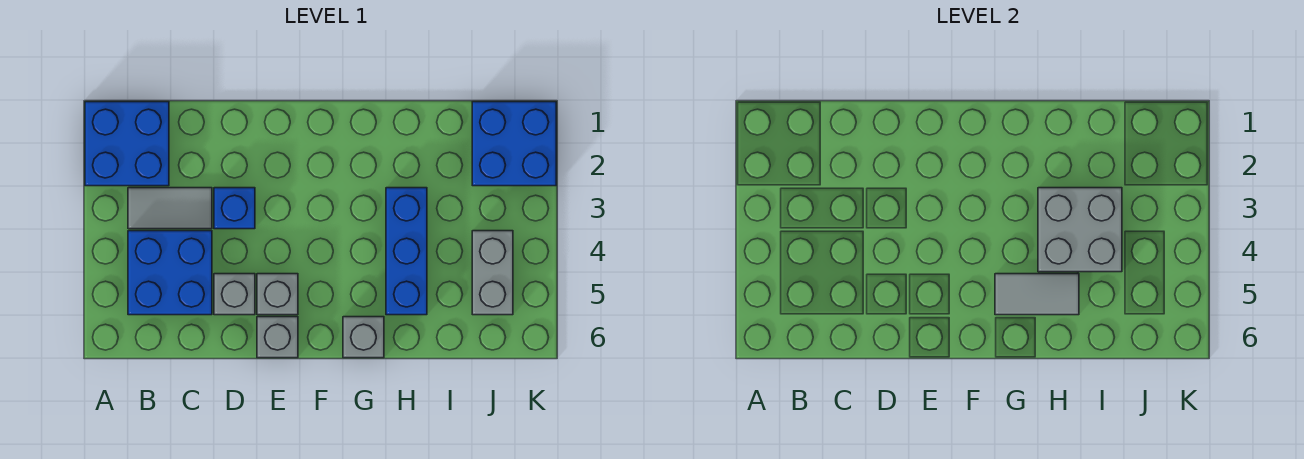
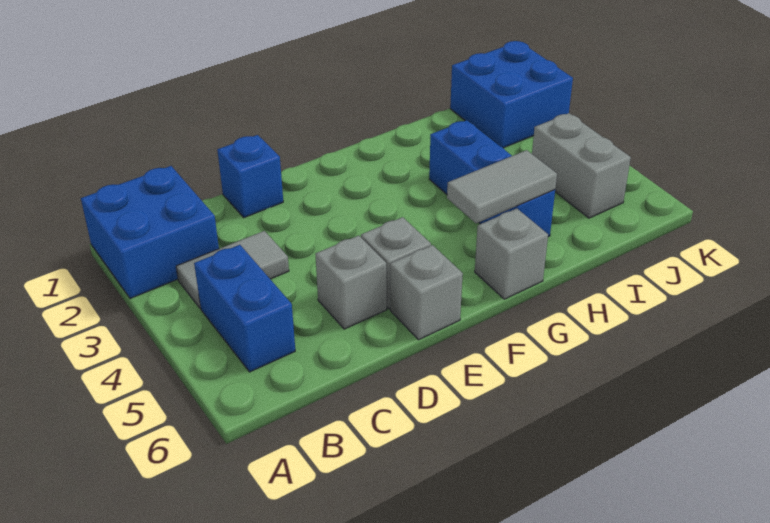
blue 2x2 brick [128,231,212,315] -> blue 1x2 brick [194,245,295,372]
blue 1x1 brick [214,188,255,229] -> blue 1x1 brick moved to [217,135,283,218]
grey 2x2 brick [1038,188,1122,272] -> none

